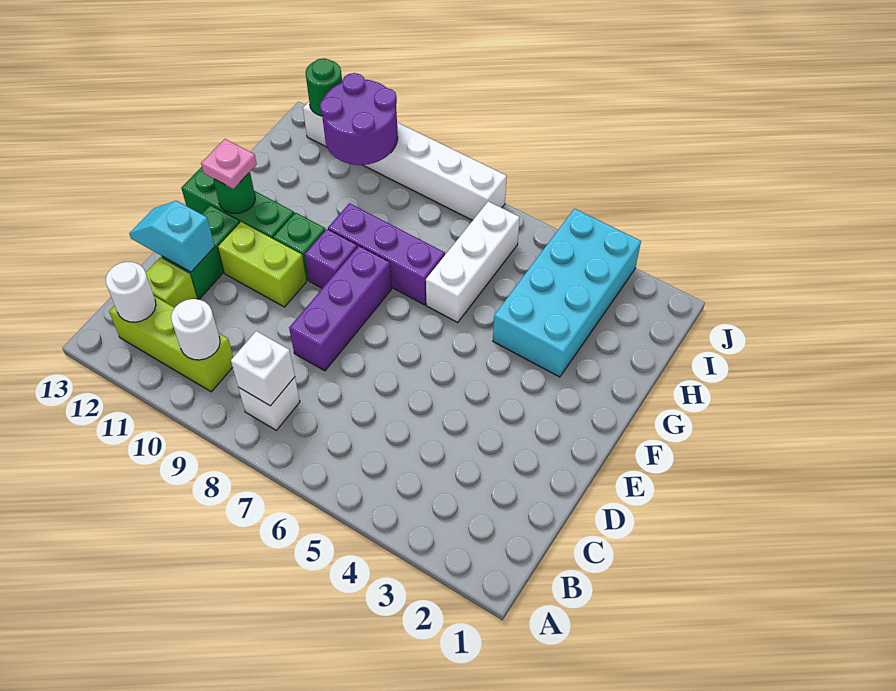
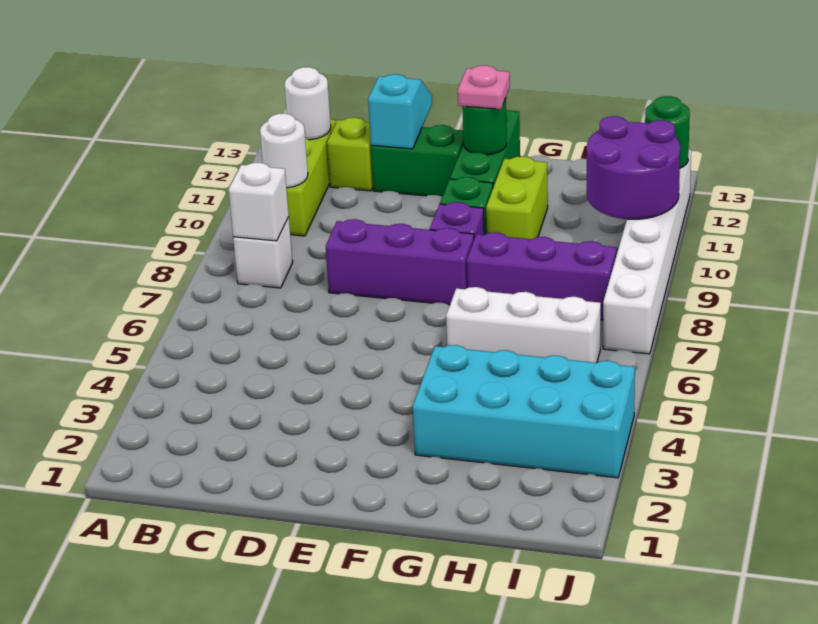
lime 1x2 brick [218,222,307,307] -> lime 1x2 brick moved to [486,156,548,239]
purple 1x3 brick [328,203,445,305] -> purple 1x3 brick turned to [467,232,617,320]

